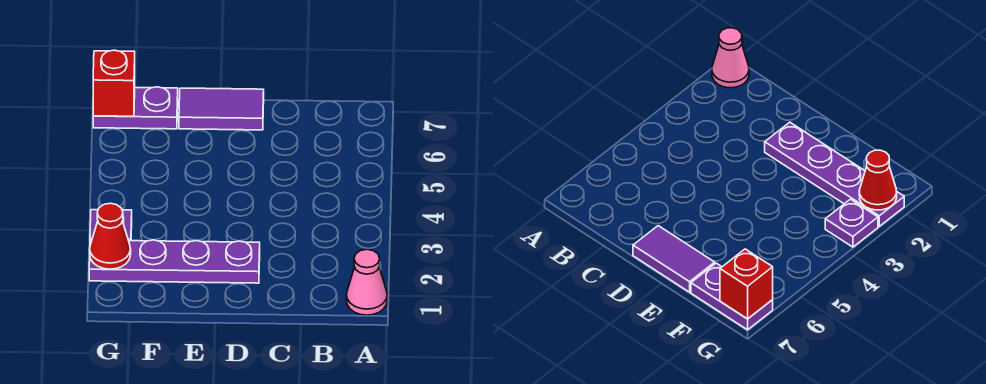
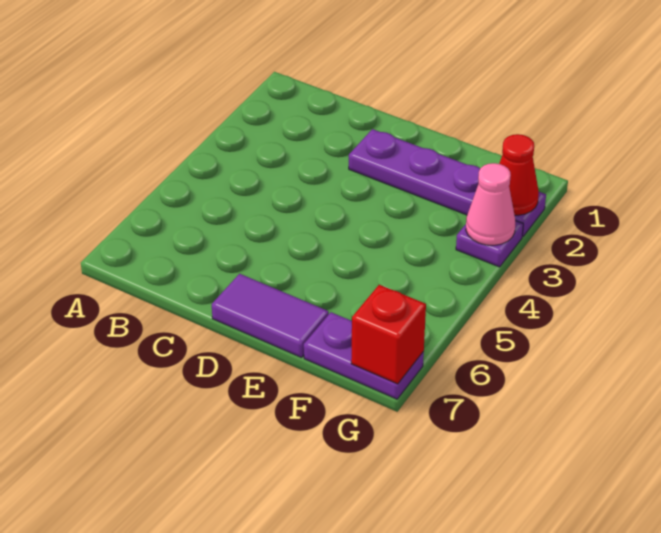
pink 1x1 cone [346,249,387,315] -> pink 1x1 cone moved to [466,163,515,245]

